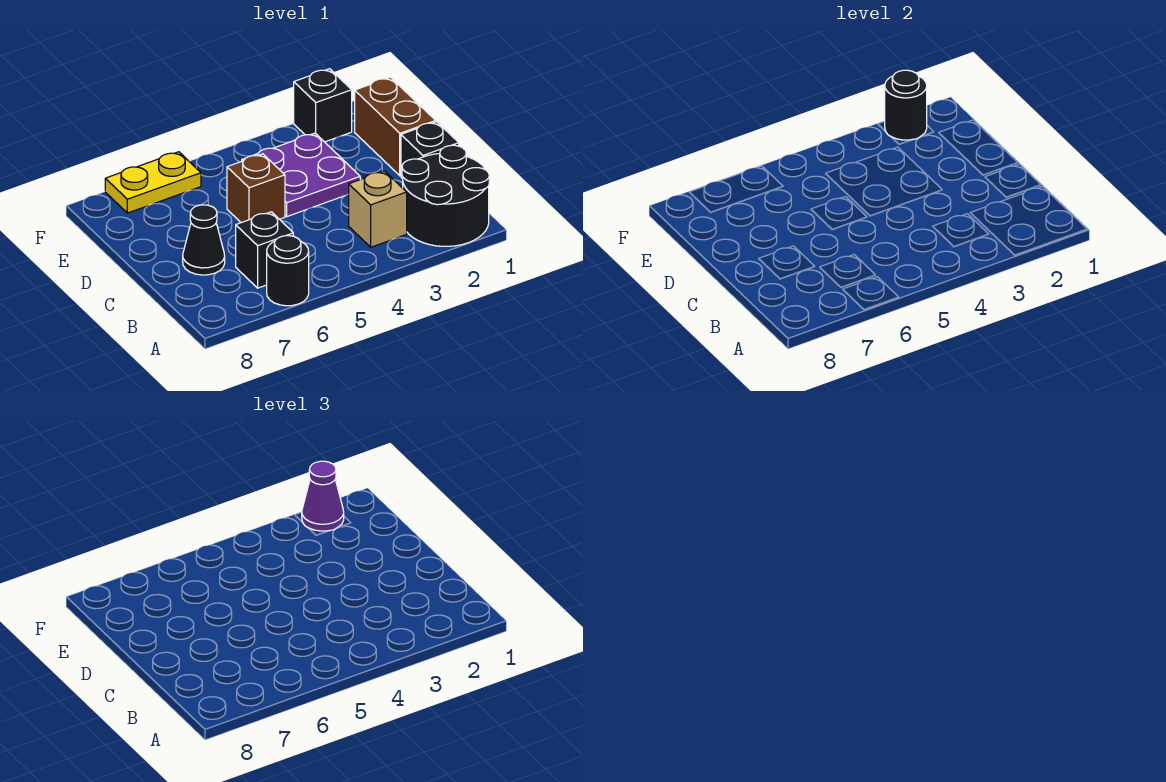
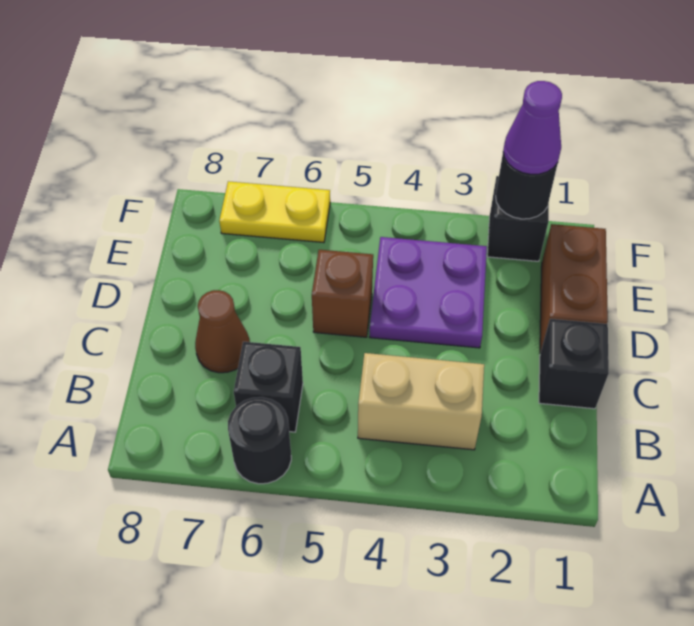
black 2x2 round brick [402,145,489,246] -> none
tan 1x1 brick [349,171,407,247] -> tan 1x2 brick [358,353,484,450]
black 1x1 cone [183,205,225,275] -> brown 1x1 cone [195,290,250,373]

